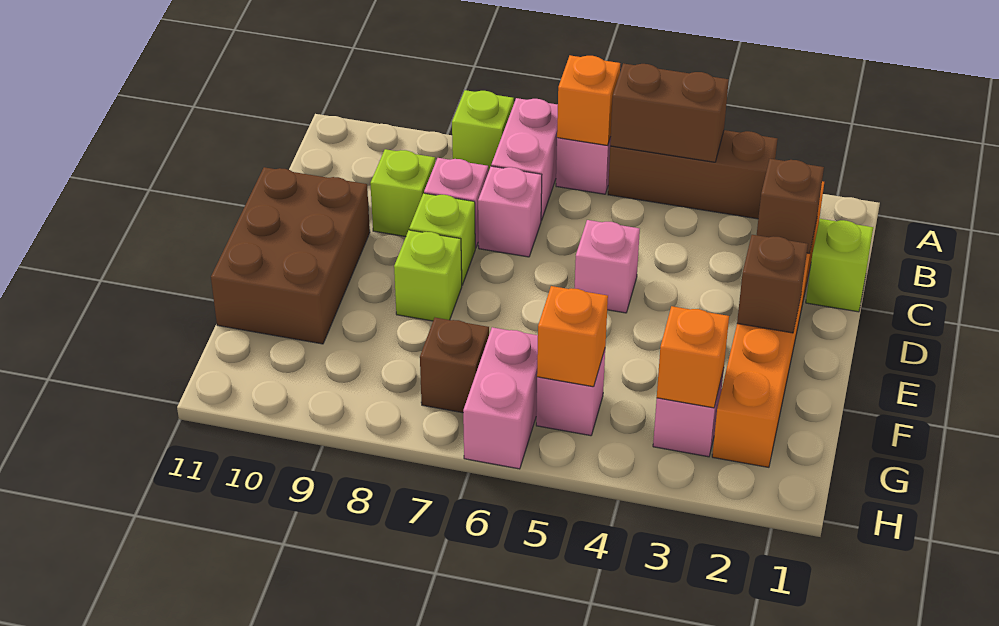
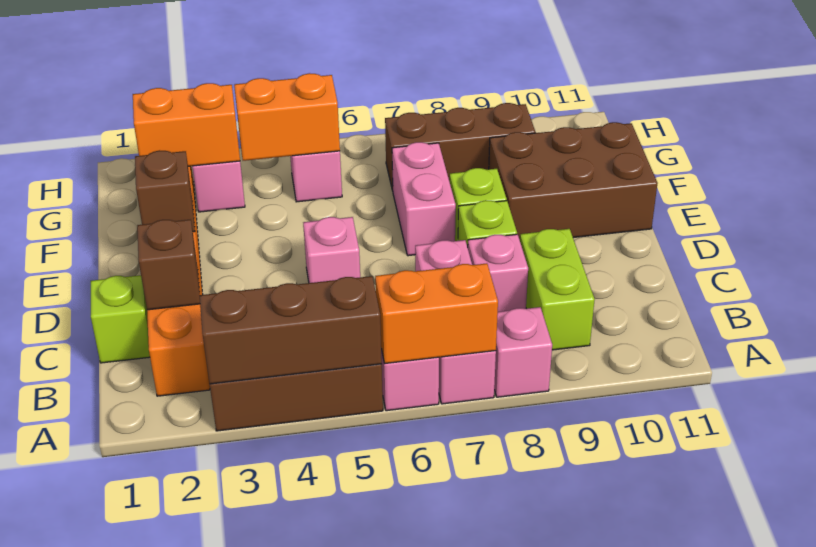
brown 1x2 brick [610,63,729,162] -> brown 1x3 brick [200,276,382,384]
orange 1x1 brick [557,55,620,145] -> orange 1x2 brick [375,263,498,364]
lime 1x1 brick [452,90,514,172] -> pink 1x1 brick [494,307,552,397]
lime 1x1 brick [370,149,435,237] -> lime 1x2 brick [520,229,595,350]
brown 2x3 brick [211,167,370,344] -> brown 2x3 brick turned to [489,122,658,240]
orange 1x1 brick [657,306,729,408] -> orange 1x2 brick [133,83,240,166]
orange 1x1 brick [537,286,608,387] -> orange 1x2 brick [234,73,340,161]
pink 1x2 brick [463,327,538,469] -> pink 1x2 brick moved to [392,142,456,256]
brown 1x1 brick [420,318,489,413] -> brown 1x3 brick [385,103,535,191]

